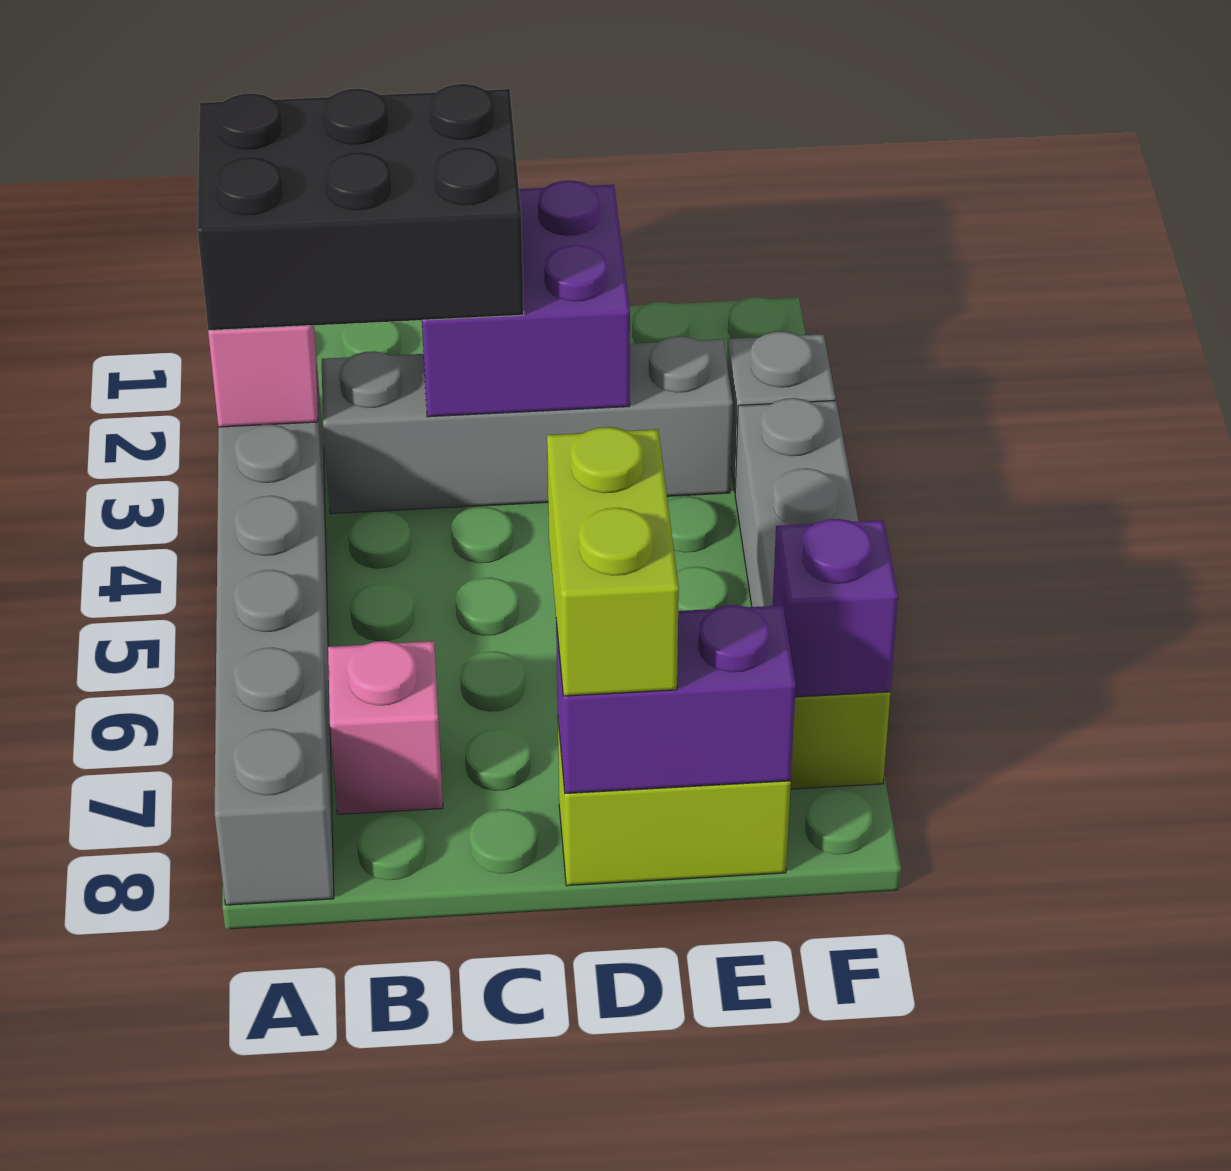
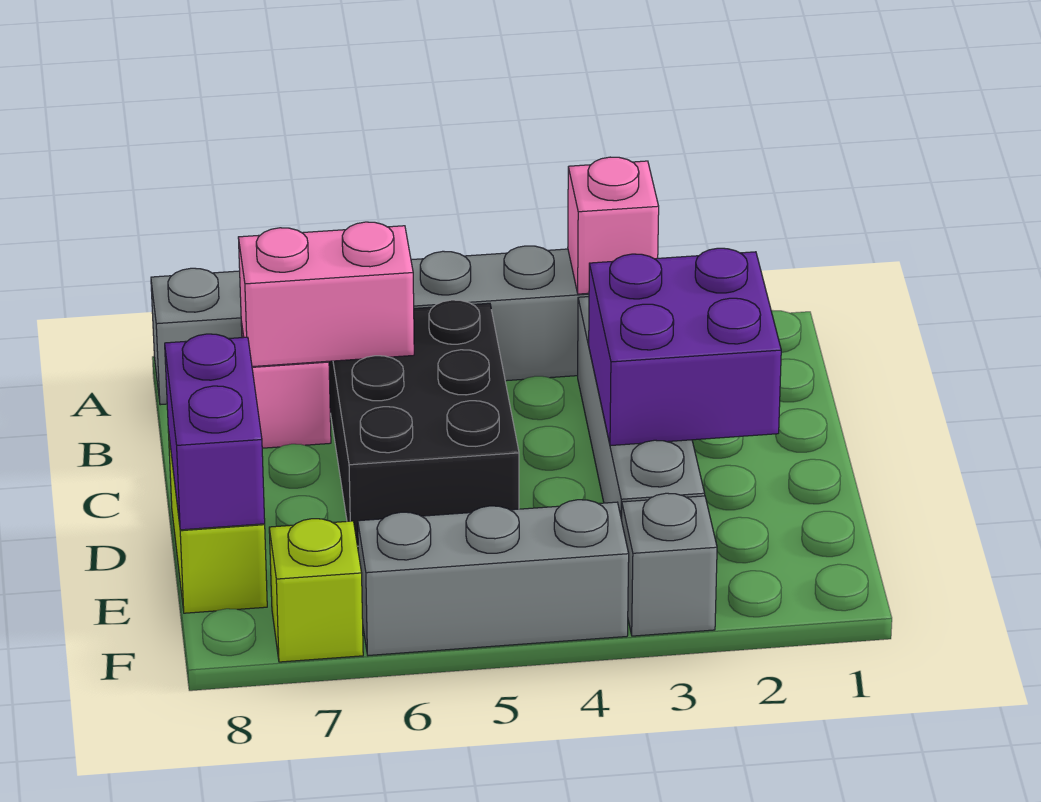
black 2x3 brick [197,84,524,331] -> black 2x3 brick moved to [329,300,519,546]
none -> pink 1x2 brick [238,222,414,367]
lime 1x2 brick [547,427,679,696] -> none
purple 1x1 brick [773,519,898,697] -> none

